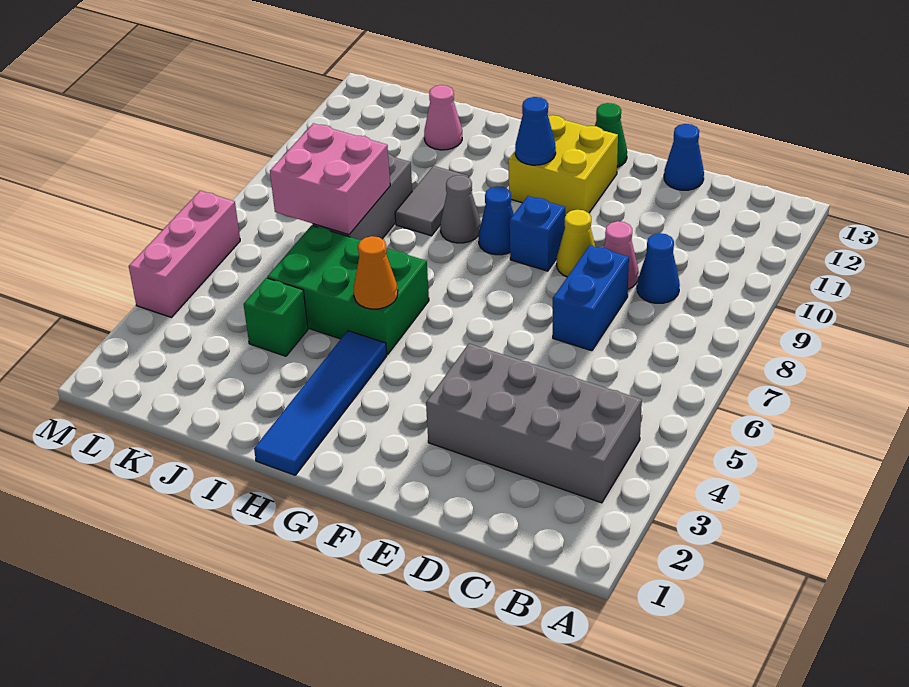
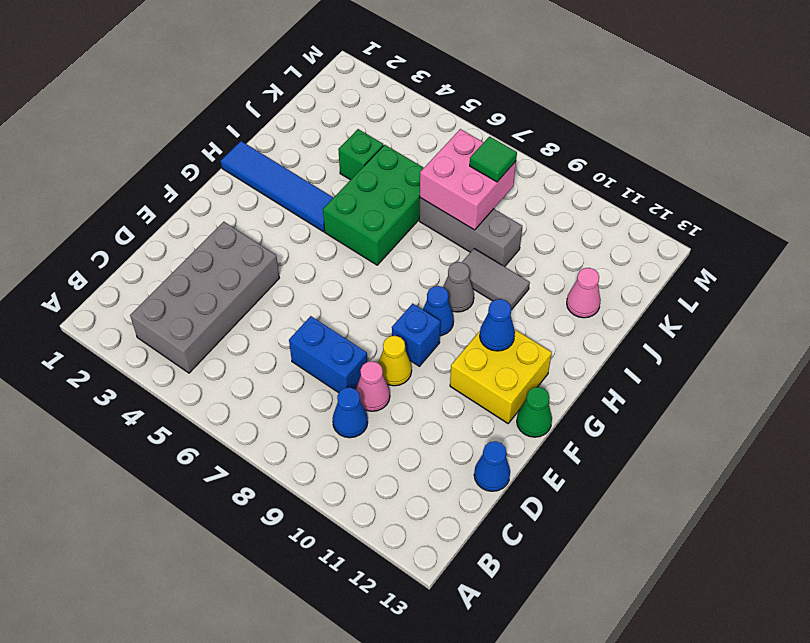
orange 1x1 cone [354,236,398,309] -> none
none -> green 1x1 tile [470,137,517,182]
pink 1x3 brick [129,191,240,317] -> none

